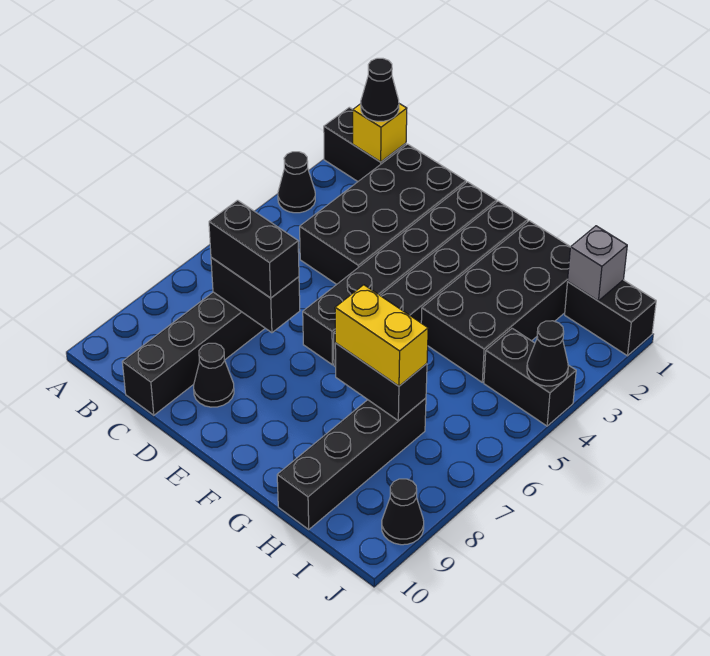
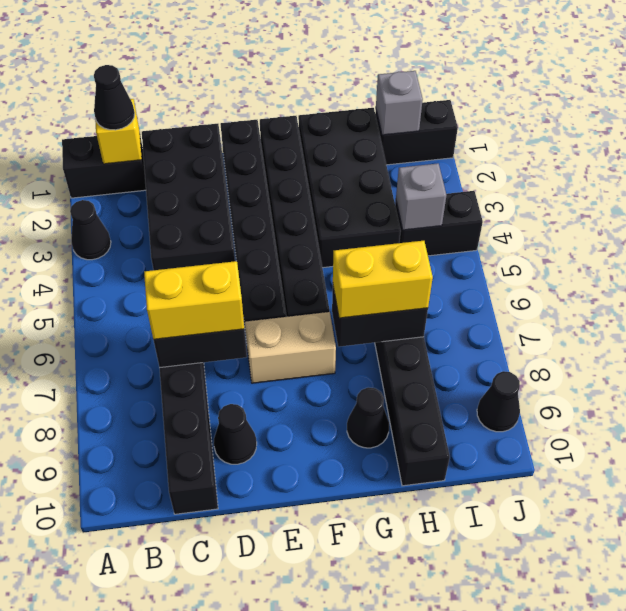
black 1x2 brick [209,200,299,298] -> yellow 1x2 brick [144,261,244,339]
none -> tan 1x2 brick [245,312,336,383]
none -> grey 1x1 brick [396,163,446,230]
black 1x1 cone [527,321,568,386] -> black 1x1 cone moved to [347,387,389,448]

